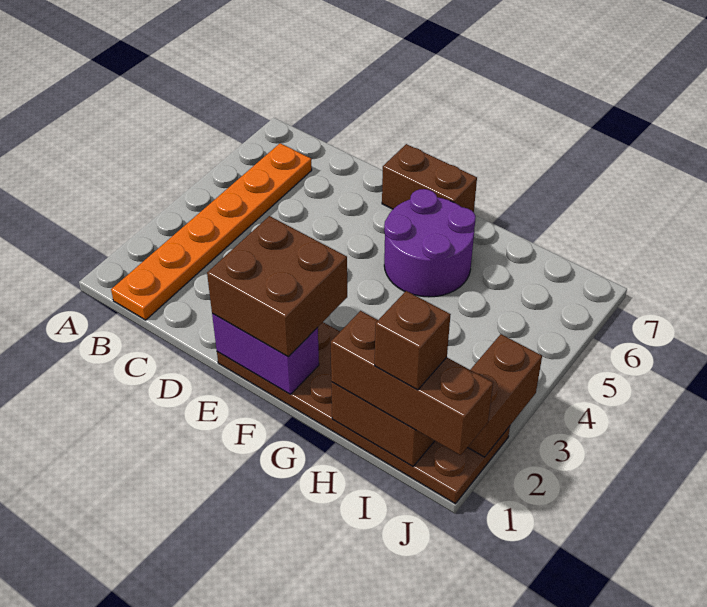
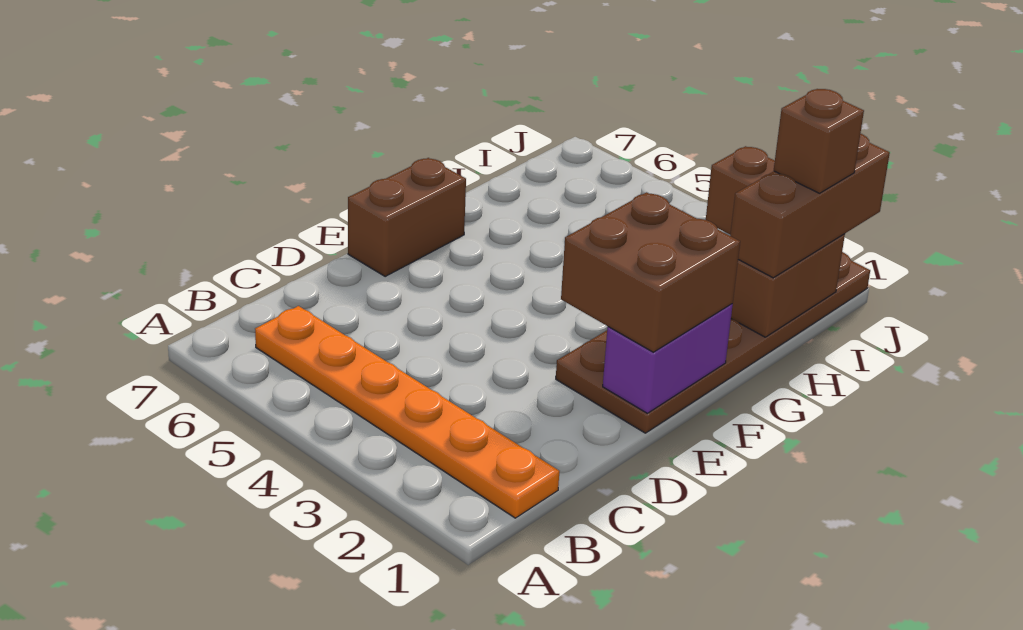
purple 2x2 round brick [384,189,476,297] -> none

